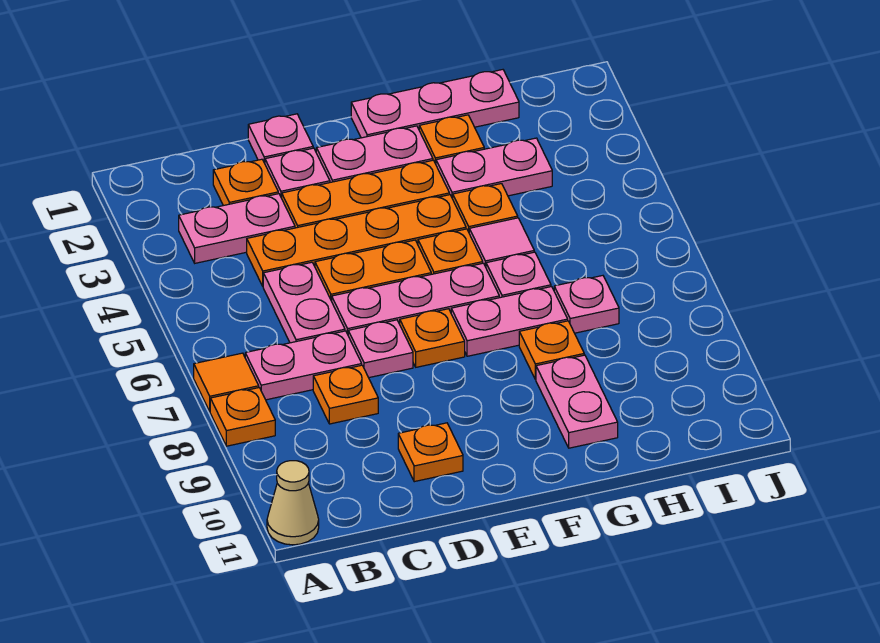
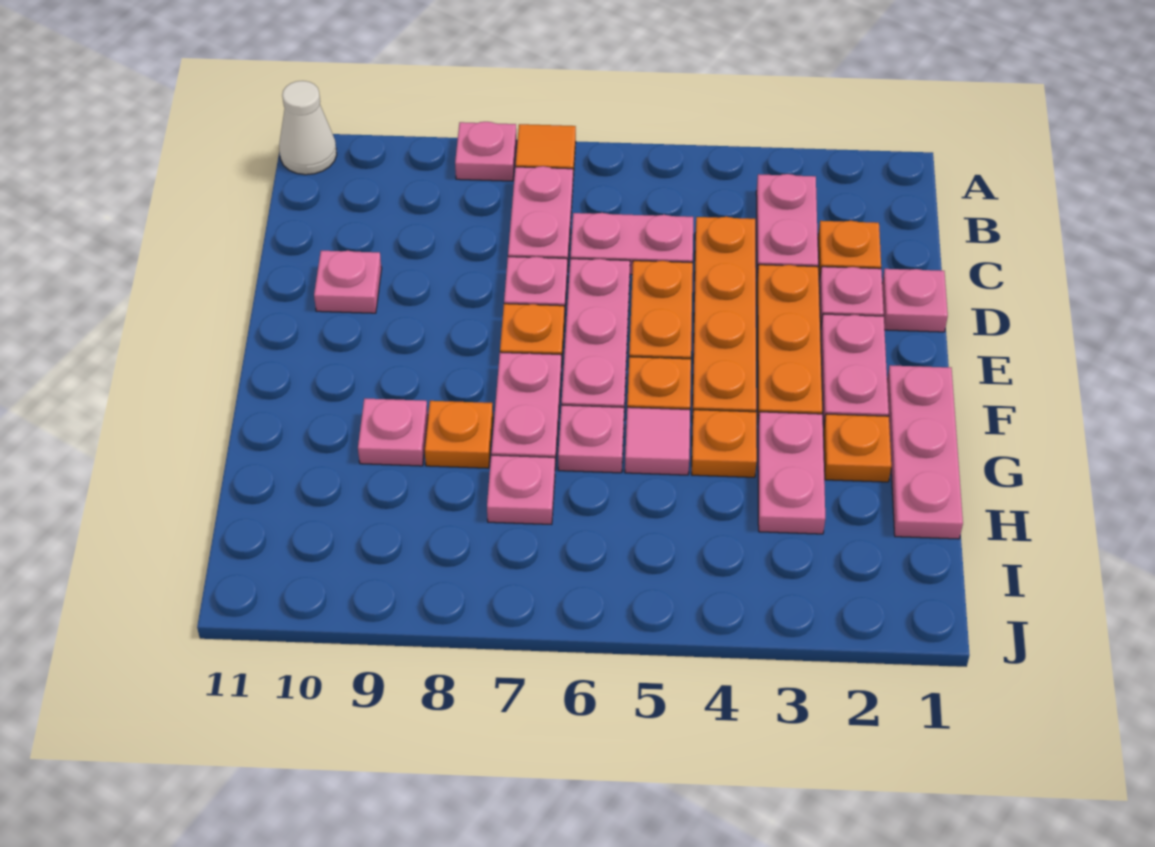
orange 1x1 plate [210,388,275,446] -> pink 1x1 plate [455,122,516,181]
tan 1x1 cone [267,461,319,545] -> white 1x1 cone [279,81,337,175]
orange 1x1 plate [313,365,378,424] -> none
orange 1x1 plate [398,423,463,482] -> pink 1x1 plate [314,251,382,313]
pink 1x2 plate [536,355,618,448] -> pink 1x1 plate [358,398,428,466]

